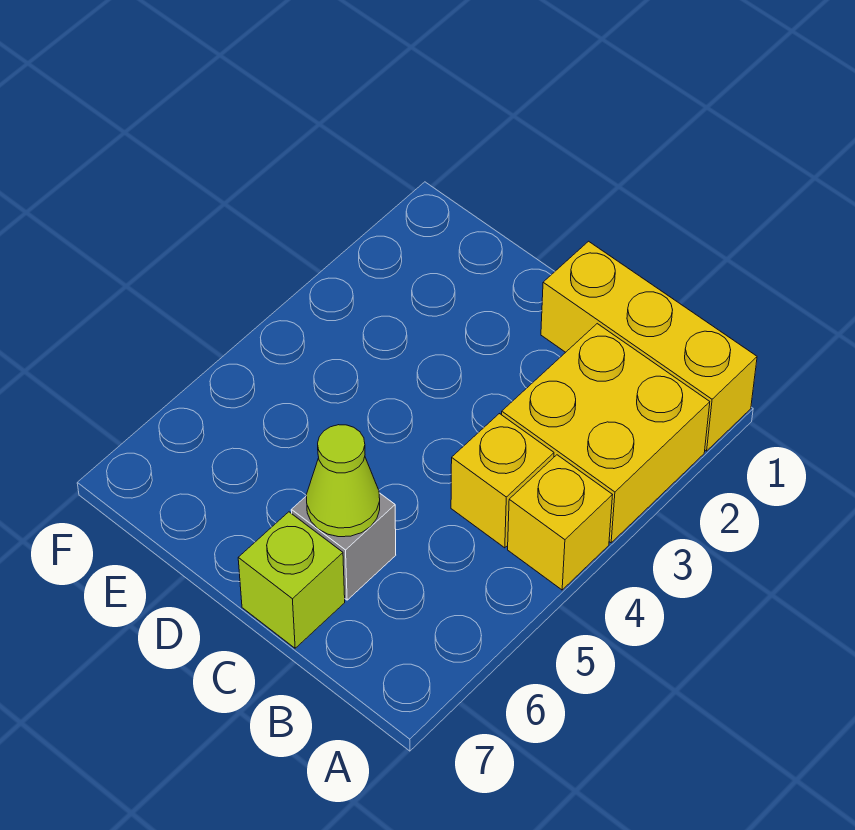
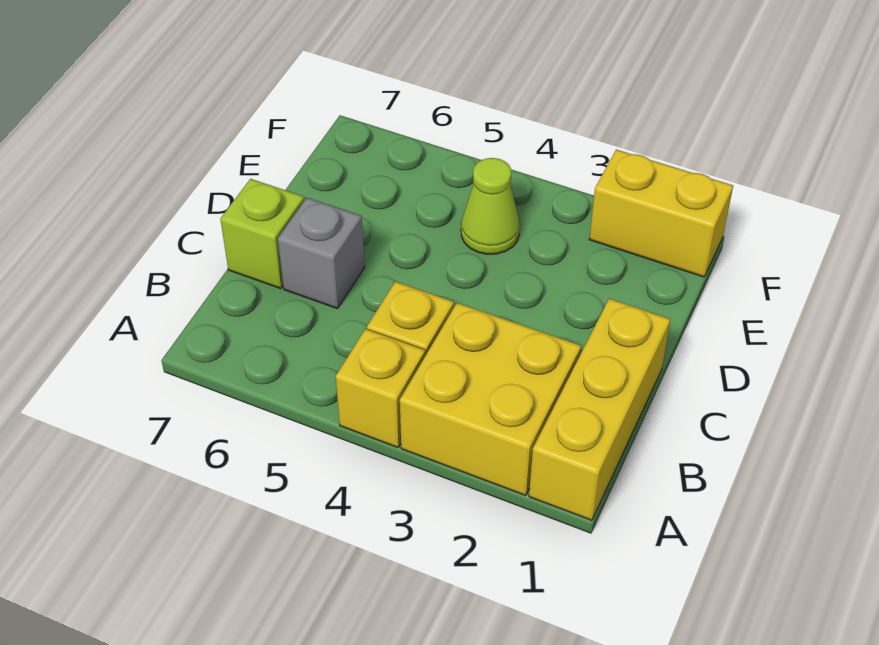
lime 1x1 cone [306,425,380,537] -> lime 1x1 cone moved to [461,158,520,254]
none -> yellow 1x2 brick [589,150,733,277]

